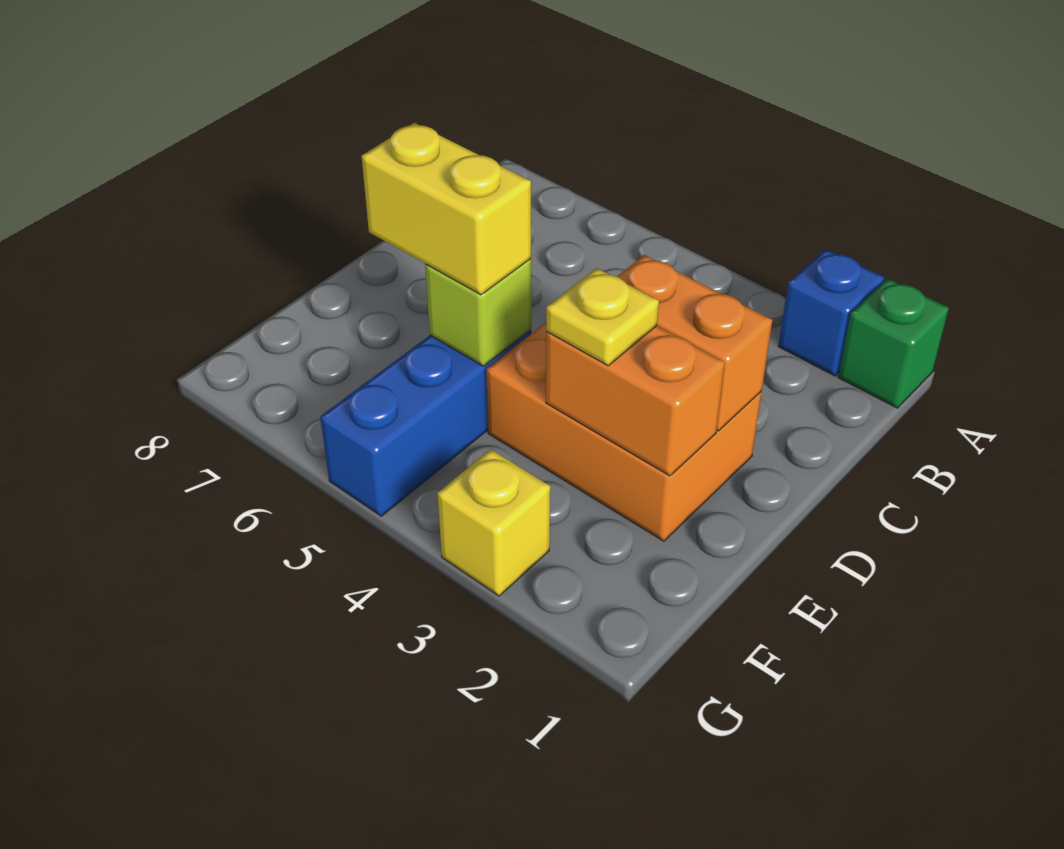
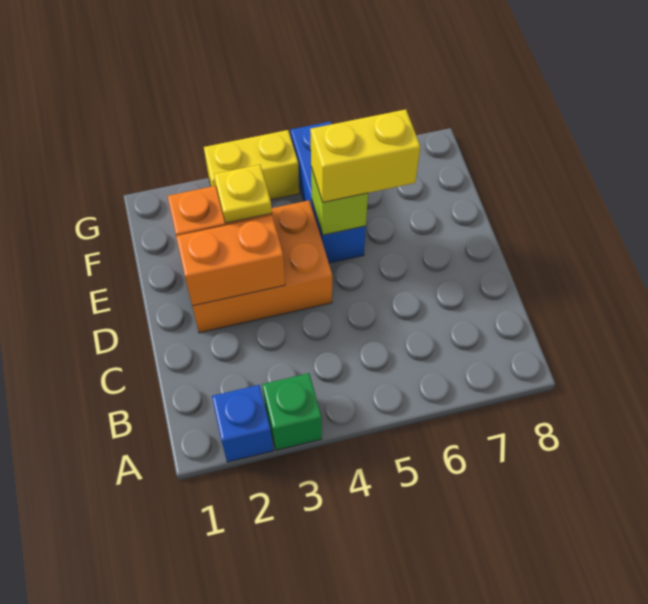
green 1x1 brick [838,279,949,408] -> green 1x1 brick moved to [262,373,322,450]
yellow 1x1 brick [437,449,550,596] -> yellow 1x2 brick [204,130,299,200]

